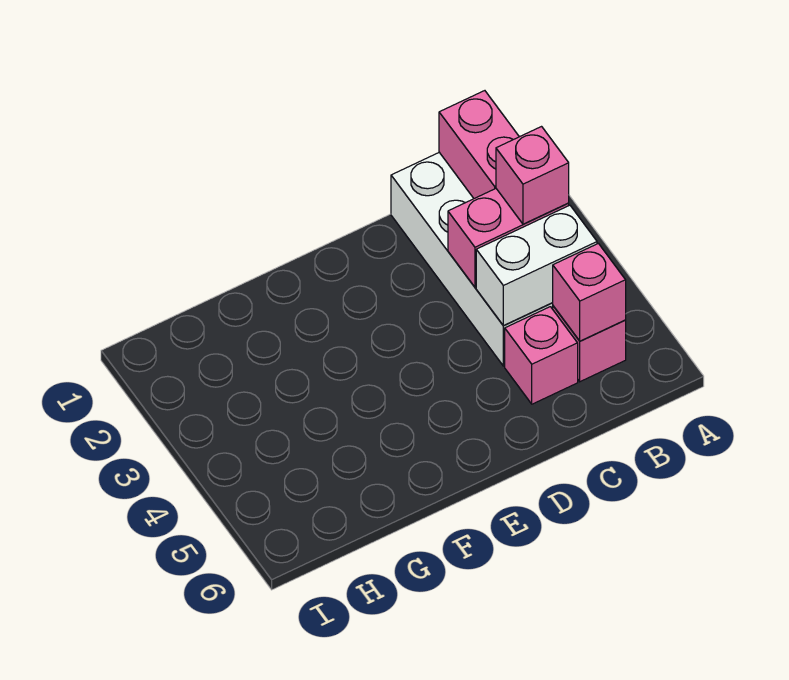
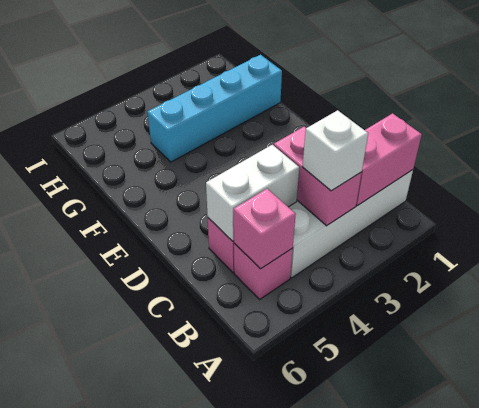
pink 1x1 brick [496,127,569,224] -> white 1x1 brick [302,110,368,191]
white 1x2 brick [476,205,597,326] -> white 1x2 brick turned to [206,145,299,241]
none -> cyan 1x4 brick [147,55,282,162]

